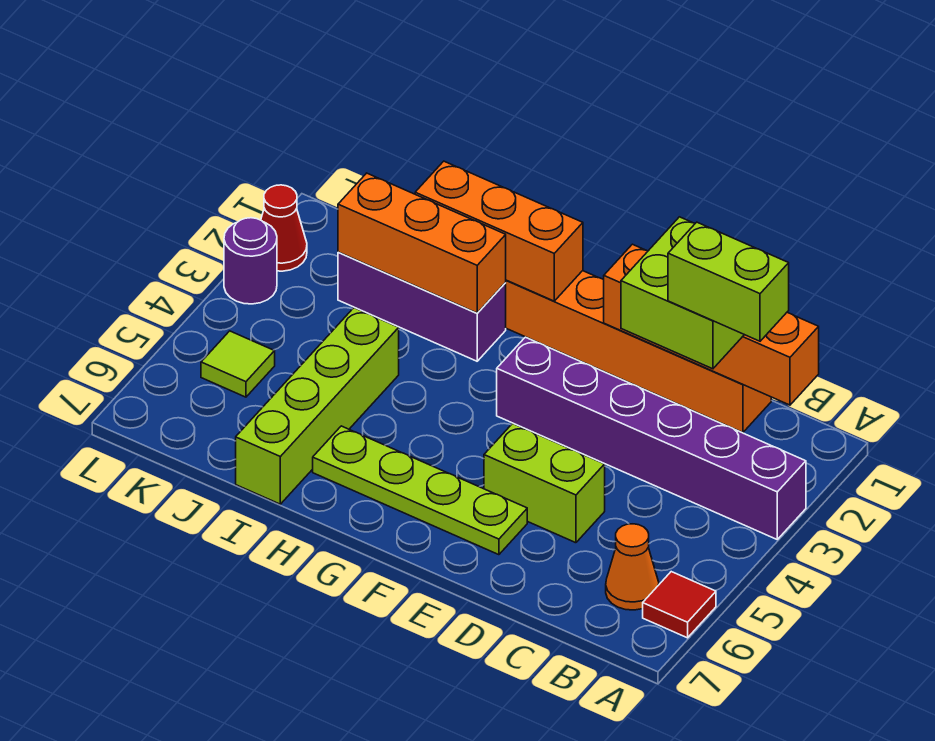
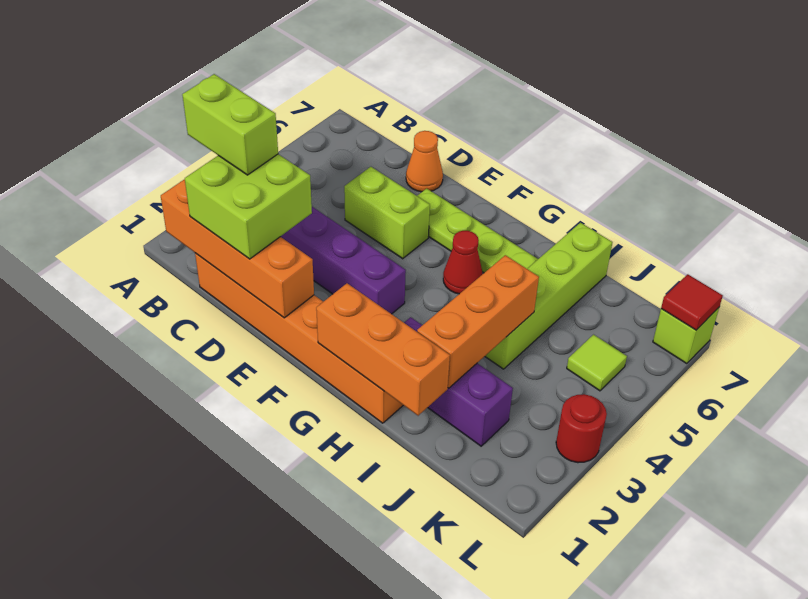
red 1x1 tile [643,572,716,638] -> red 1x1 tile moved to [661,274,723,330]
orange 1x1 cone [606,524,659,610] -> orange 1x1 cone moved to [406,131,443,192]
orange 1x3 brick [338,173,506,313] -> orange 1x3 brick turned to [417,255,539,388]
red 1x1 cone [261,185,307,271] -> red 1x1 cone moved to [443,231,483,294]
purple 1x1 round brick [224,218,277,304] -> red 1x1 round brick [556,394,607,463]
none -> lime 1x1 brick [653,308,719,364]

